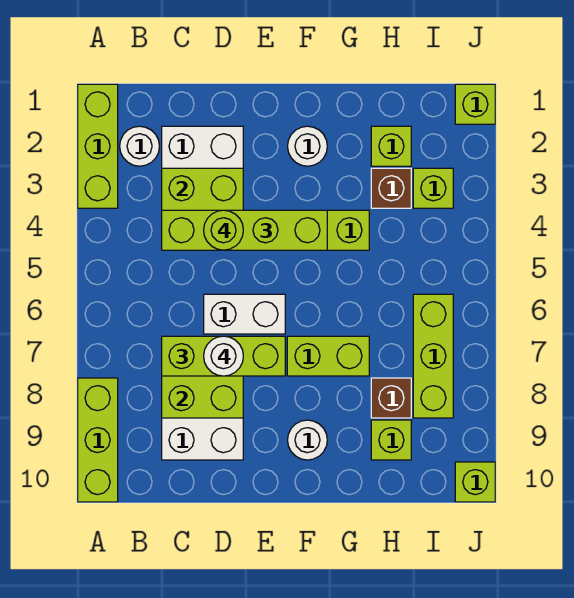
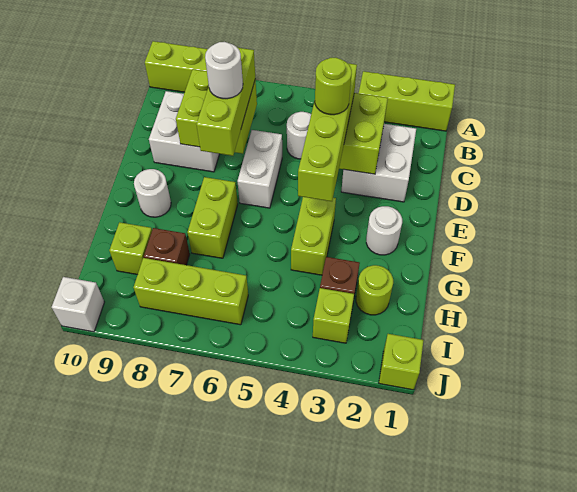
white 1x1 round brick [120,126,160,166] -> white 1x1 round brick moved to [287,112,311,159]
lime 1x1 brick [371,126,411,166] -> lime 1x1 round brick [356,265,393,315]
lime 1x1 brick [455,462,495,502] -> white 1x1 brick [52,277,104,332]

